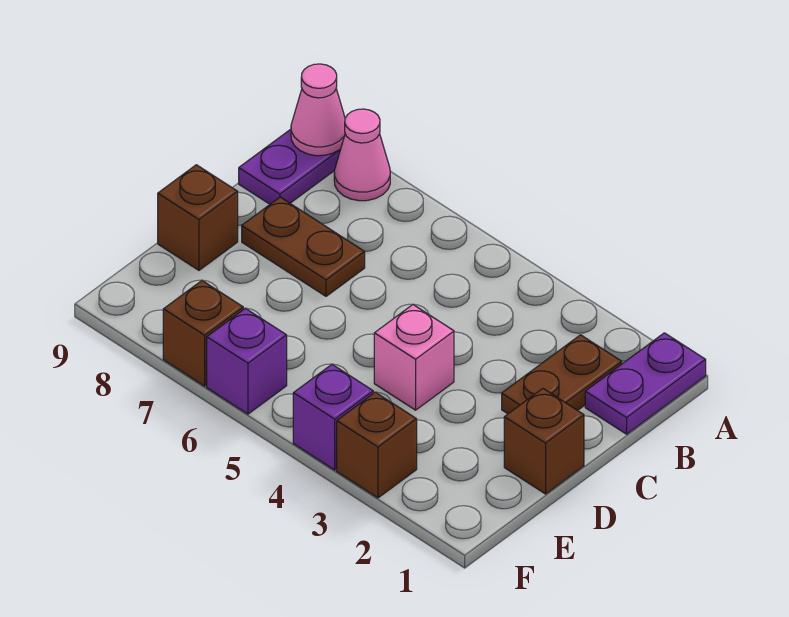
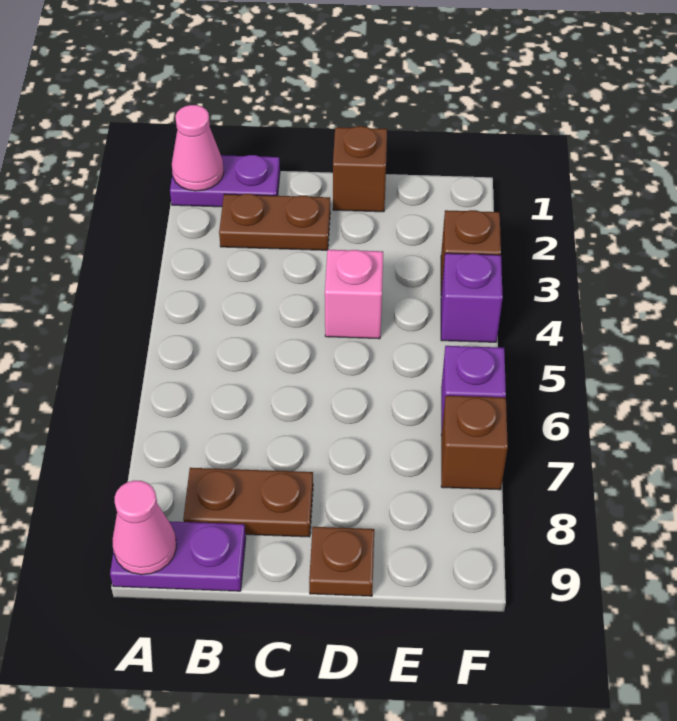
pink 1x1 cone [334,109,390,201] -> pink 1x1 cone moved to [172,105,224,191]
brown 1x2 plate [242,197,365,296] -> brown 1x2 plate turned to [183,468,313,537]
brown 1x1 brick [158,165,238,270] -> brown 1x1 plate [309,527,374,596]

